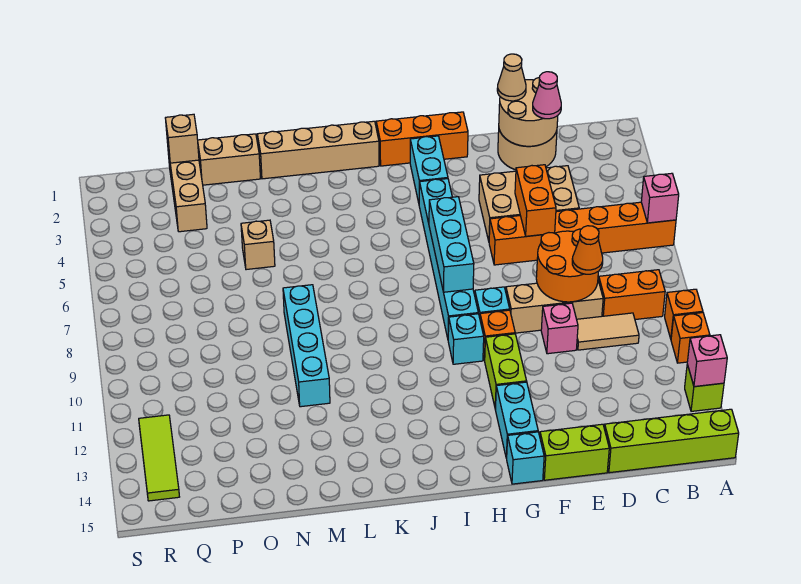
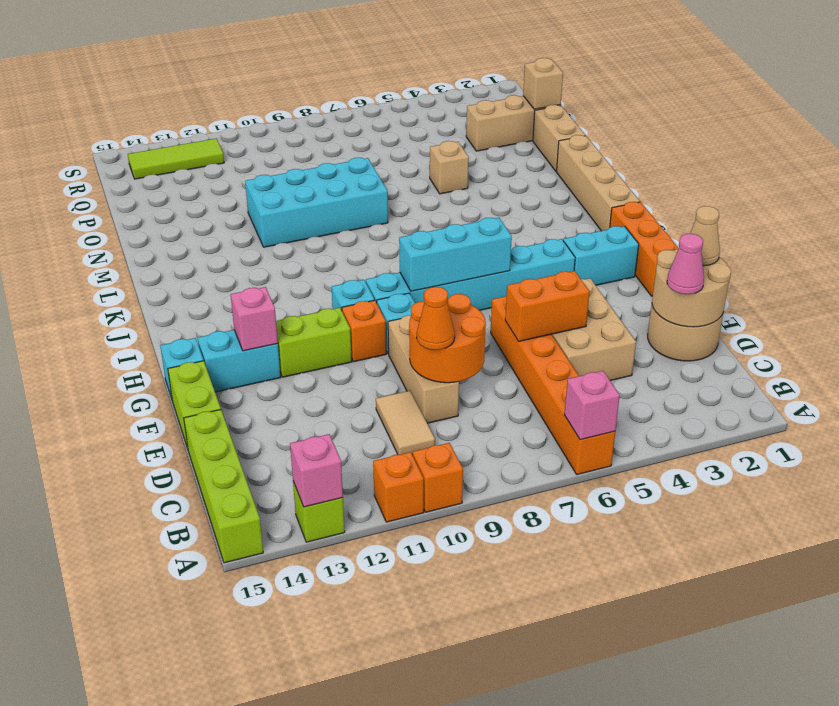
orange 1x2 brick [599,270,665,320] -> none
pink 1x1 brick [541,303,578,354] -> pink 1x1 brick moved to [231,287,278,351]
cyan 1x4 brick [283,285,330,407] -> cyan 2x4 brick [245,158,388,247]

